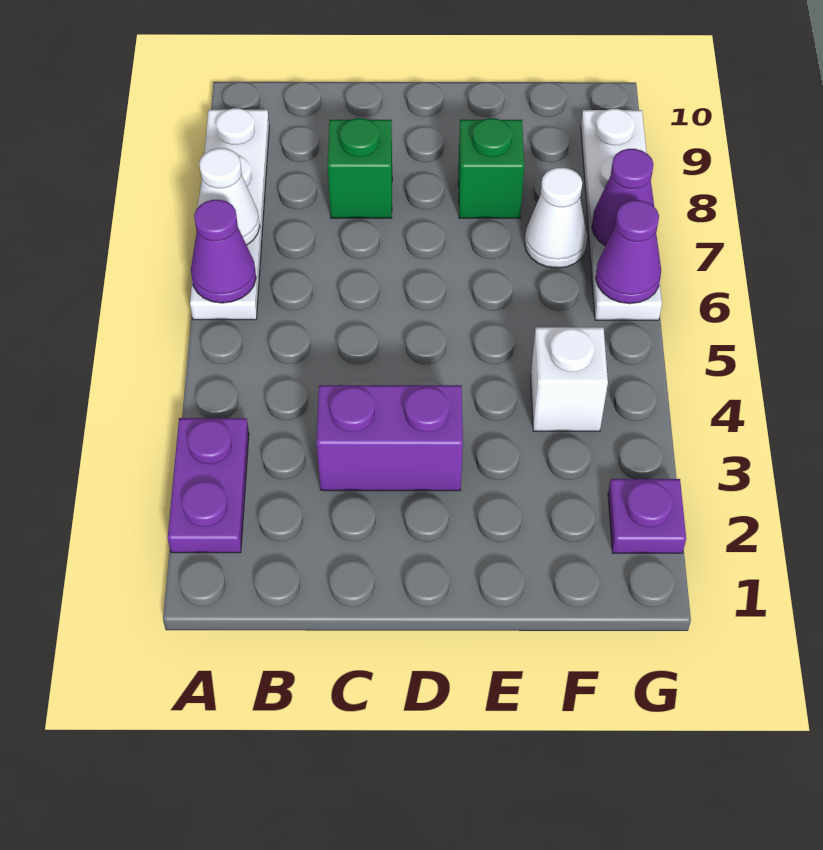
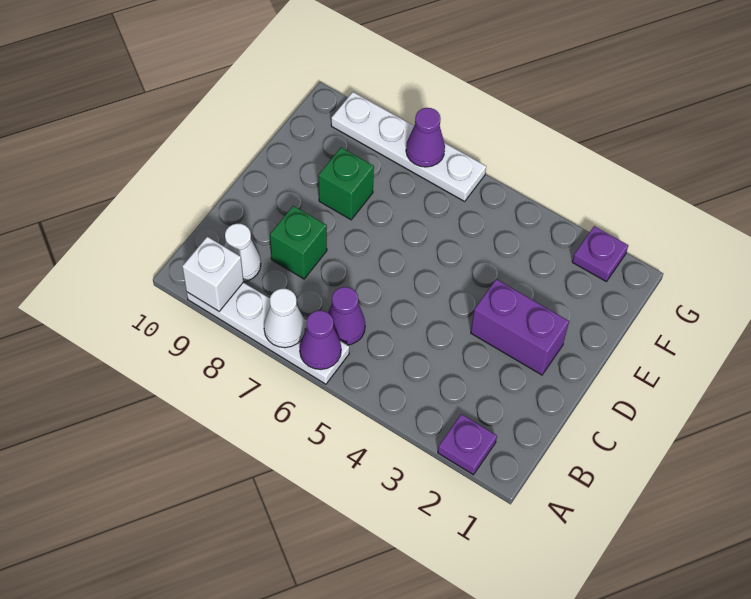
purple 1x2 plate [168,418,249,553] -> purple 1x1 plate [438,414,497,475]
purple 1x2 brick [317,385,463,491] -> purple 1x2 brick turned to [471,279,569,375]
white 1x1 brick [531,327,608,431] -> white 1x1 brick moved to [182,237,243,311]
white 1x1 cone [525,168,587,268] -> white 1x1 cone moved to [224,224,261,282]
purple 1x1 cone [596,200,661,304] -> purple 1x1 cone moved to [328,287,365,345]

